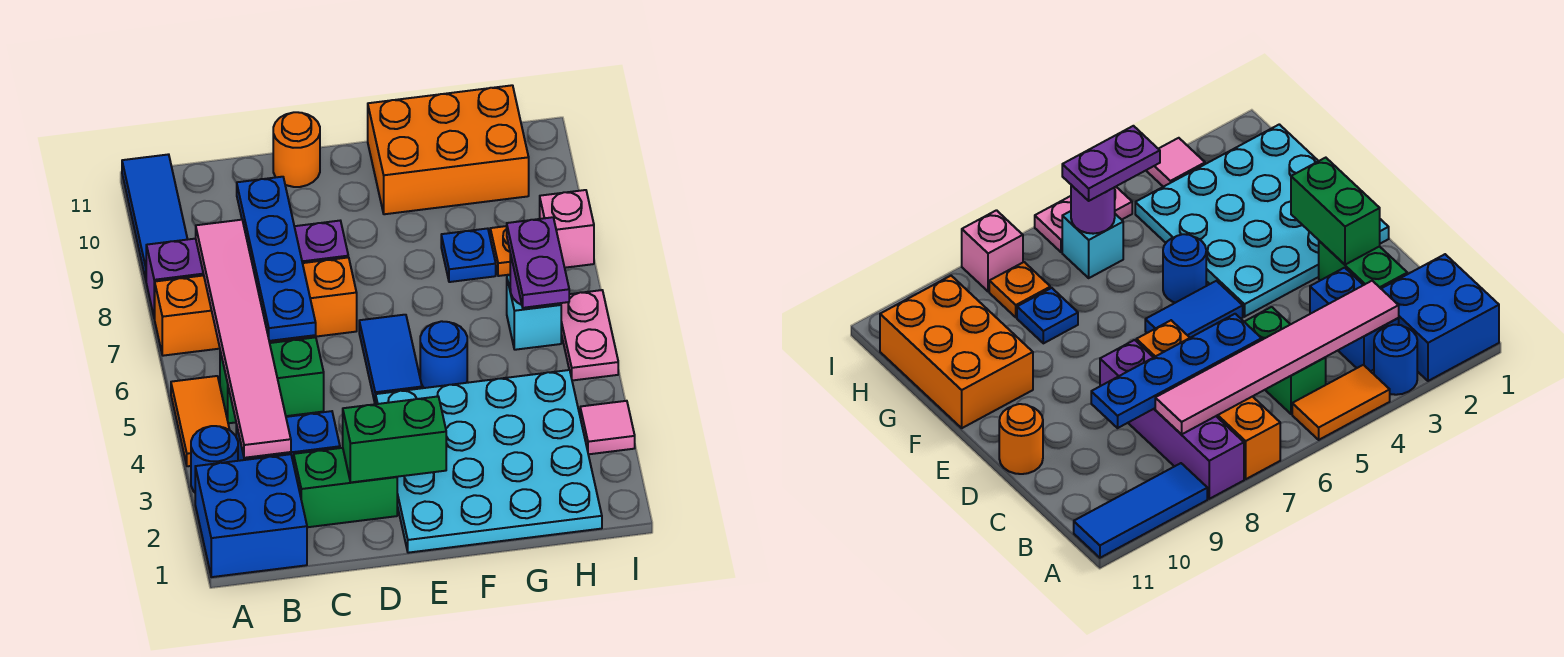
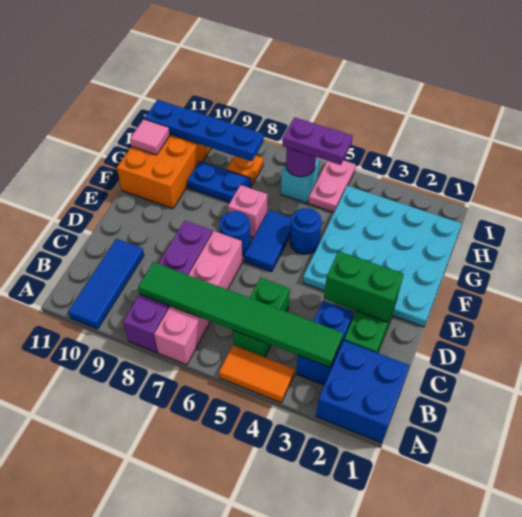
blue 1x1 round brick [191,426,238,492] -> blue 1x1 round brick moved to [220,211,250,256]
orange 1x4 brick [154,257,357,356] -> pink 1x4 brick [154,231,242,365]
blue 1x3 tile [122,154,188,279] -> blue 1x3 tile turned to [68,239,144,329]
pink 1x6 tile [196,220,291,458] -> green 1x6 tile [138,262,343,367]
blue 1x4 plate [237,177,316,341] -> blue 1x4 plate moved to [144,100,264,161]
green 1x2 brick [343,396,446,482] -> green 1x2 brick turned to [324,251,404,322]
orange 1x1 round brick [273,112,320,187] -> none
blue 1x2 tile [359,315,422,404] -> blue 1x2 tile turned to [244,210,291,272]
blue 1x1 plate [441,228,496,282] -> blue 1x2 plate [187,161,252,202]
pink 1x1 tile [580,401,635,454] -> pink 1x1 tile moved to [130,119,170,155]
pink 1x2 plate [561,290,618,381] -> pink 1x2 plate turned to [308,160,356,212]
pink 1x1 brick [540,190,594,268] -> pink 1x1 brick moved to [228,185,267,237]

